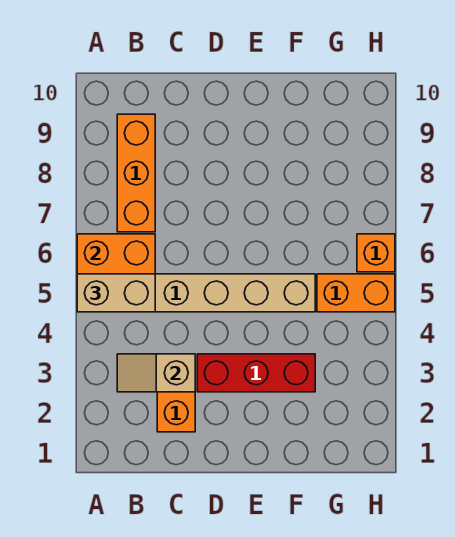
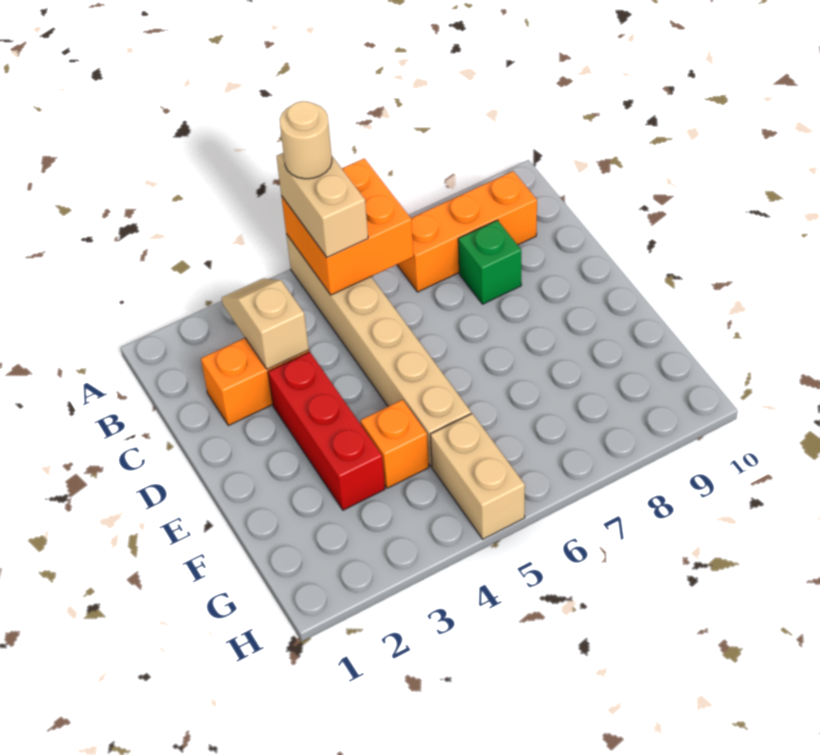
none -> tan 1x1 round brick [280,101,332,179]
none -> green 1x1 brick [458,220,521,304]
orange 1x2 brick [317,274,395,312] -> tan 1x2 brick [430,414,525,539]
orange 1x1 brick [357,234,395,272] -> orange 1x1 brick moved to [361,400,429,488]

